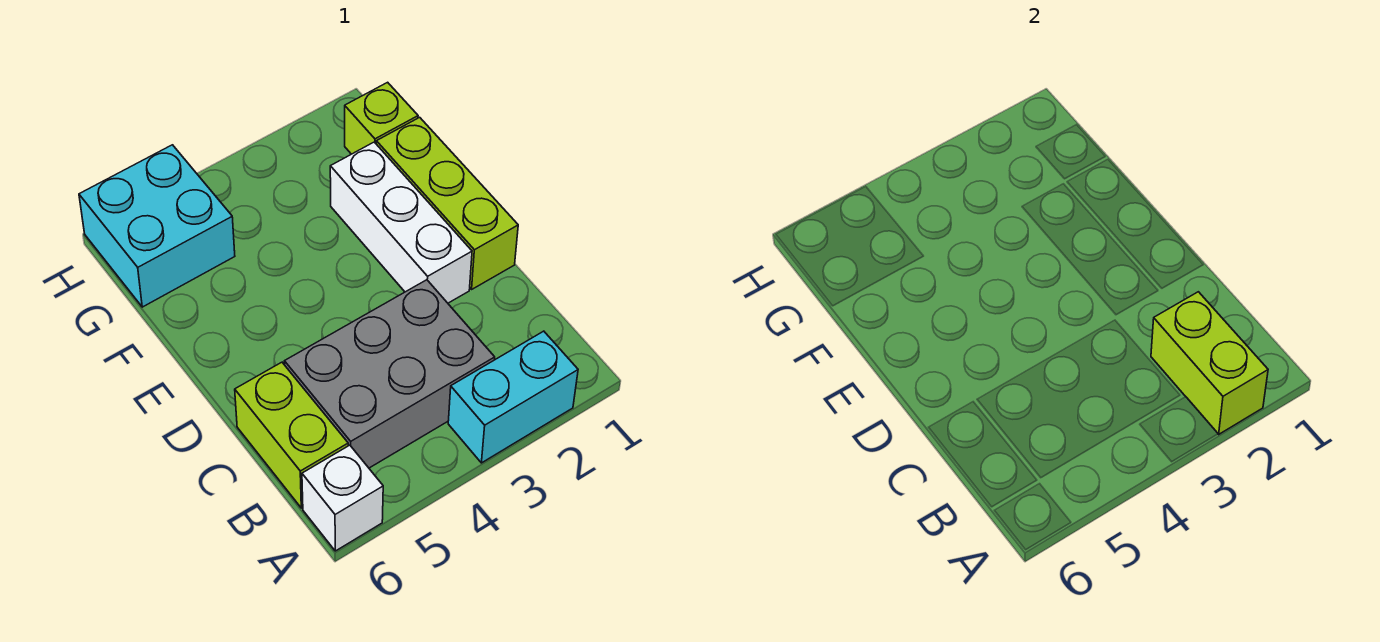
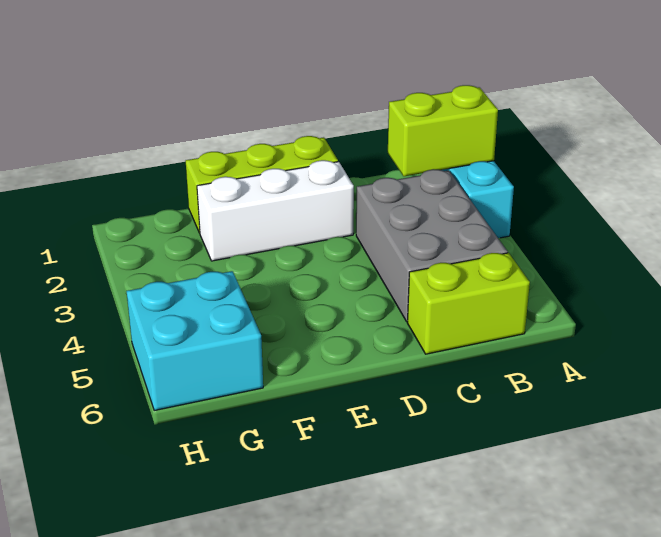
white 1x1 brick [302,445,383,551] -> none
lime 1x1 brick [345,82,418,154] -> none

